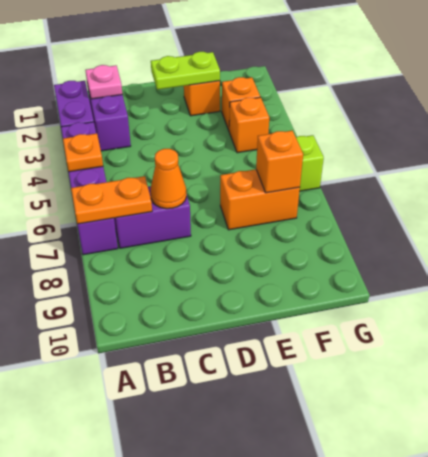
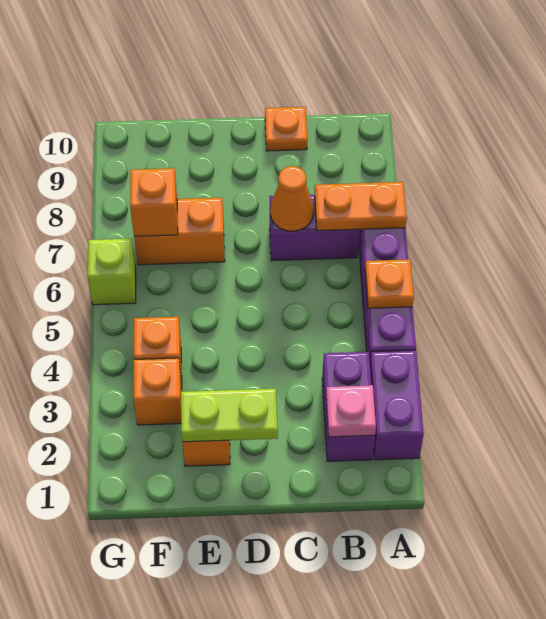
none -> orange 1x1 plate [265,107,307,151]

